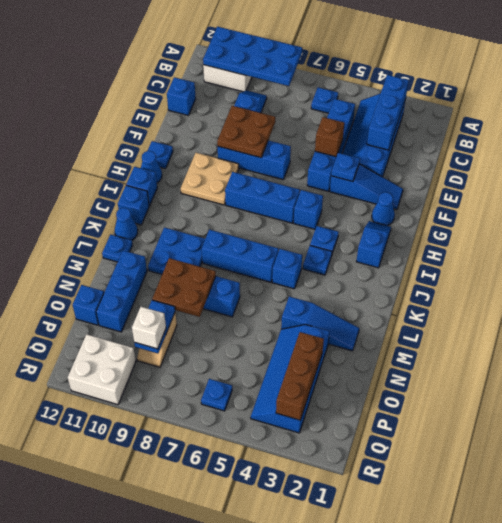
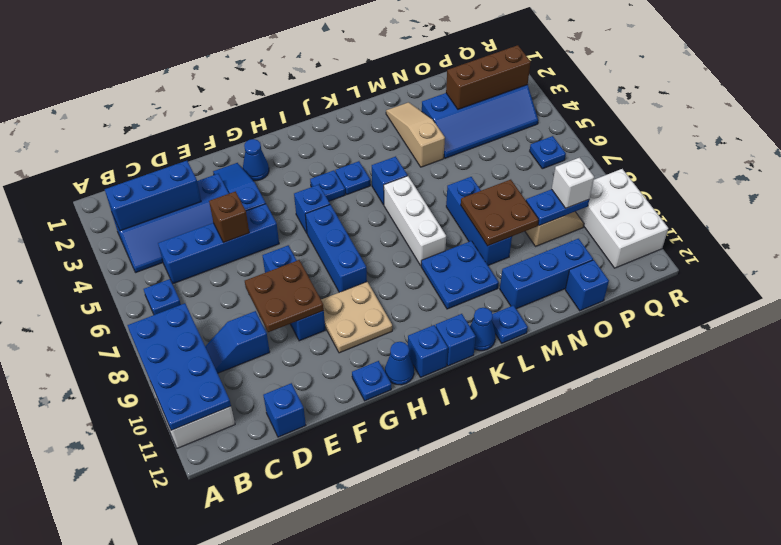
blue 1x1 plate [331,153,360,181] -> none
blue 1x2 slope [356,221,391,268] -> none
blue 1x3 brick [202,230,279,282] -> white 1x3 brick [384,176,446,265]
blue 1x3 slope [281,297,359,351] -> tan 1x3 slope [386,102,445,167]
white 2x2 brick [68,334,136,405] -> white 2x3 brick [575,169,668,268]

